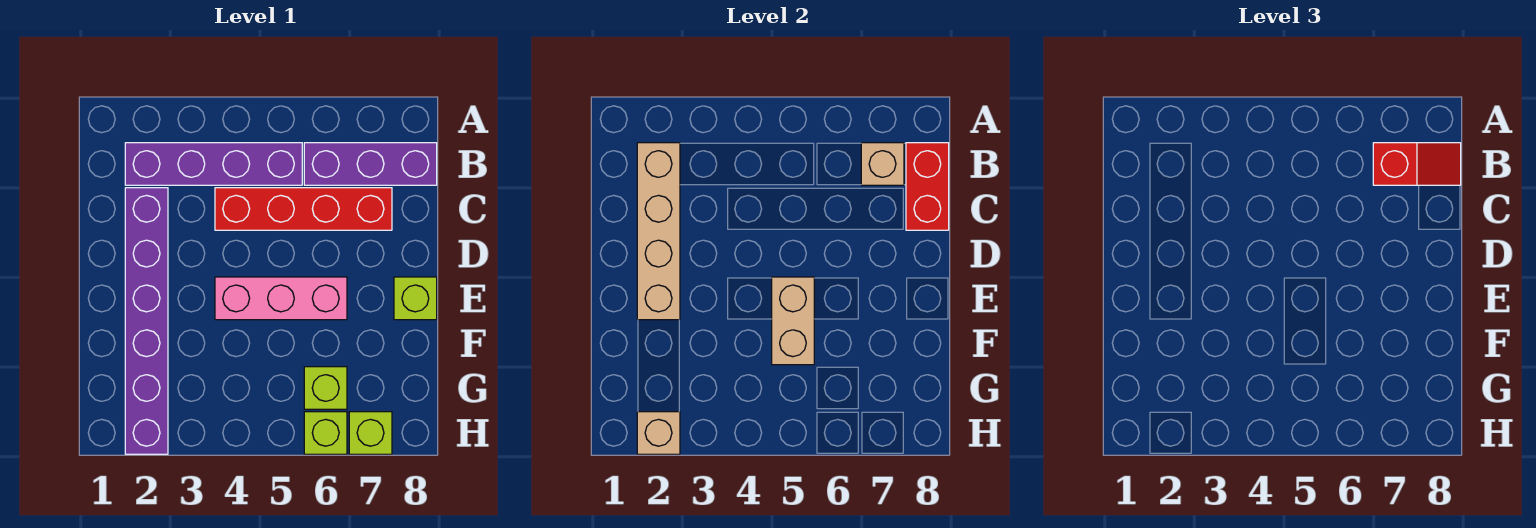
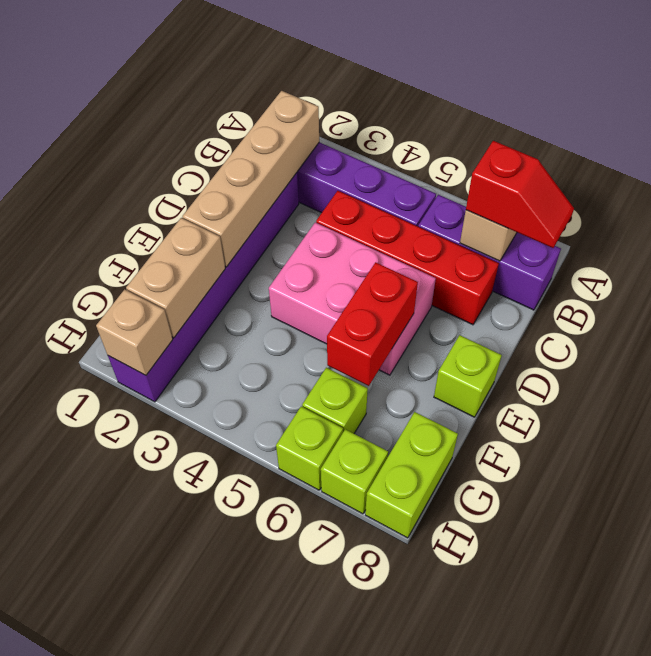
red 1x2 brick [906,143,949,230] -> red 1x2 brick moved to [327,262,418,386]
pink 1x3 brick [215,277,347,320] -> pink 2x3 brick [269,222,436,375]
tan 1x2 brick [772,277,814,365] -> tan 1x2 brick moved to [126,218,225,338]
none -> lime 1x2 brick [365,412,458,538]

